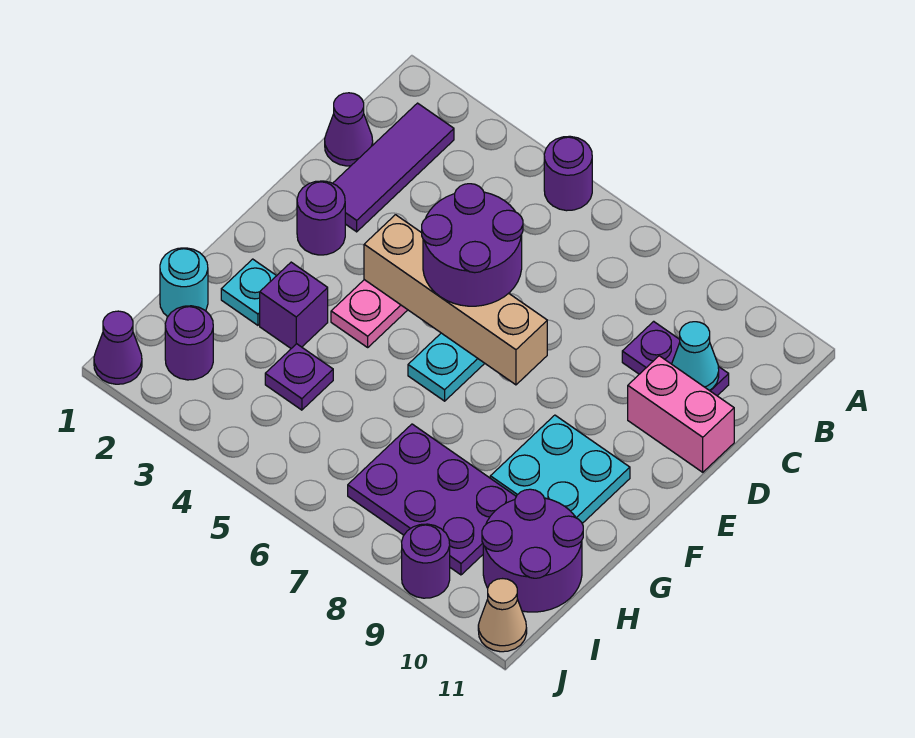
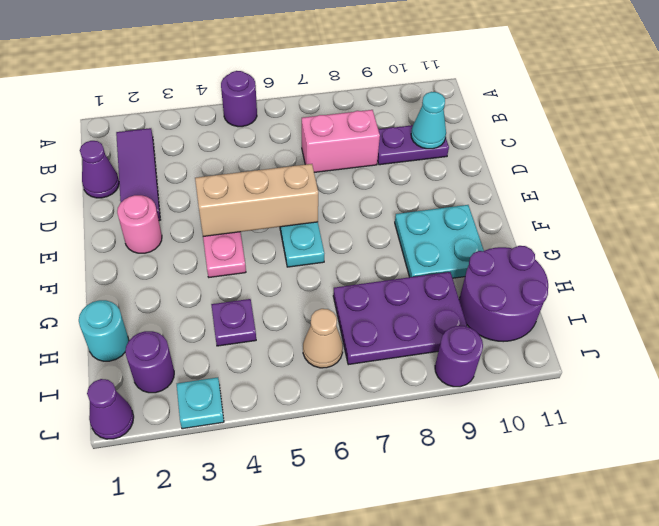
purple 2x2 round brick [422,184,523,306] -> none
pink 1x2 brick [628,356,734,472] -> pink 1x2 brick moved to [302,110,380,172]
purple 1x1 round brick [297,181,345,255] -> pink 1x1 round brick [117,195,162,253]
tan 1x4 brick [364,215,547,385] -> tan 1x3 brick [195,164,318,236]
cyan 1x1 plate [221,259,276,325] -> cyan 1x1 plate moved to [177,377,224,429]
purple 1x1 brick [260,262,328,348] -> none
tan 1x1 cone [478,579,527,652] -> tan 1x1 cone moved to [303,309,343,368]

